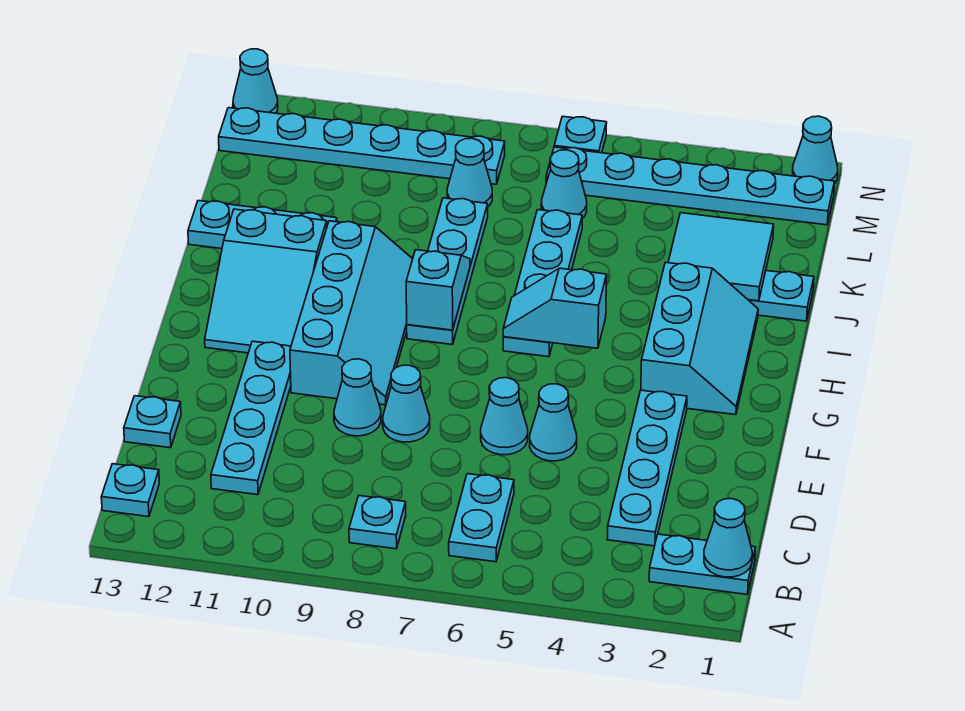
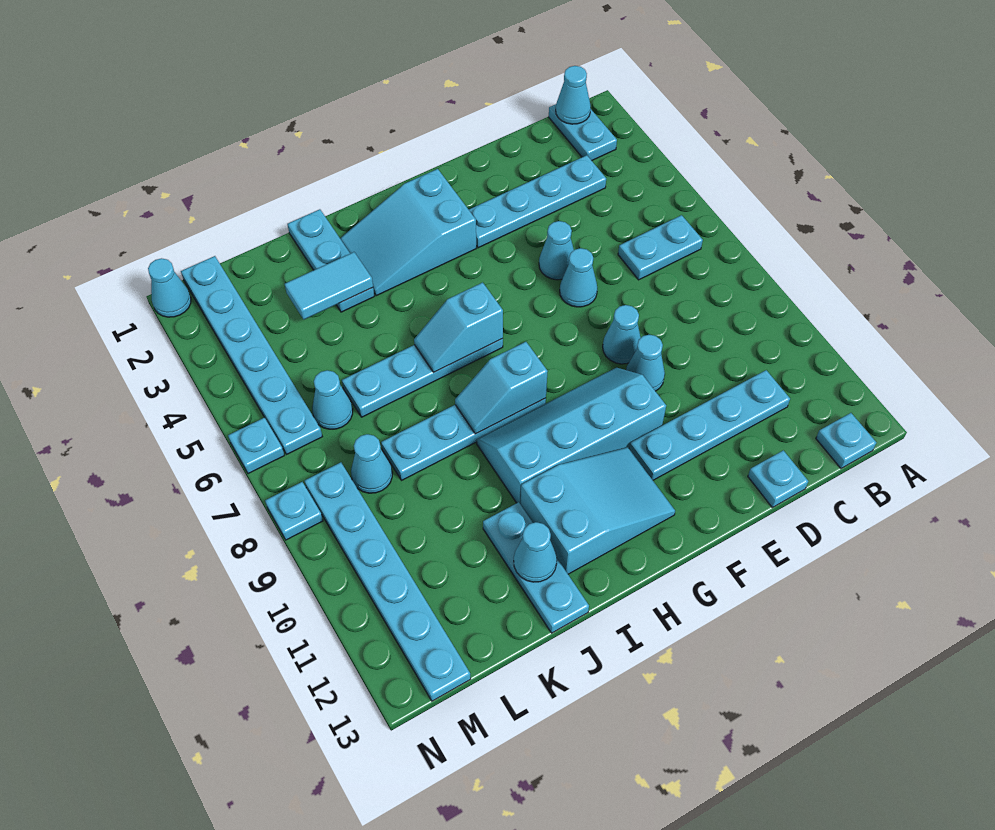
cyan 1x1 plate [349,496,406,549] -> cyan 1x1 plate moved to [265,482,323,540]
cyan 2x3 slope [641,262,758,415] -> cyan 2x3 slope turned to [340,169,476,296]
cyan 1x2 slope [503,268,607,348] -> cyan 1x2 slope turned to [414,282,503,372]
cyan 2x2 tile [668,213,774,301] -> cyan 1x2 tile [285,252,373,320]
cyan 1x1 cone [233,49,278,113] -> cyan 1x1 cone moved to [514,522,557,582]

